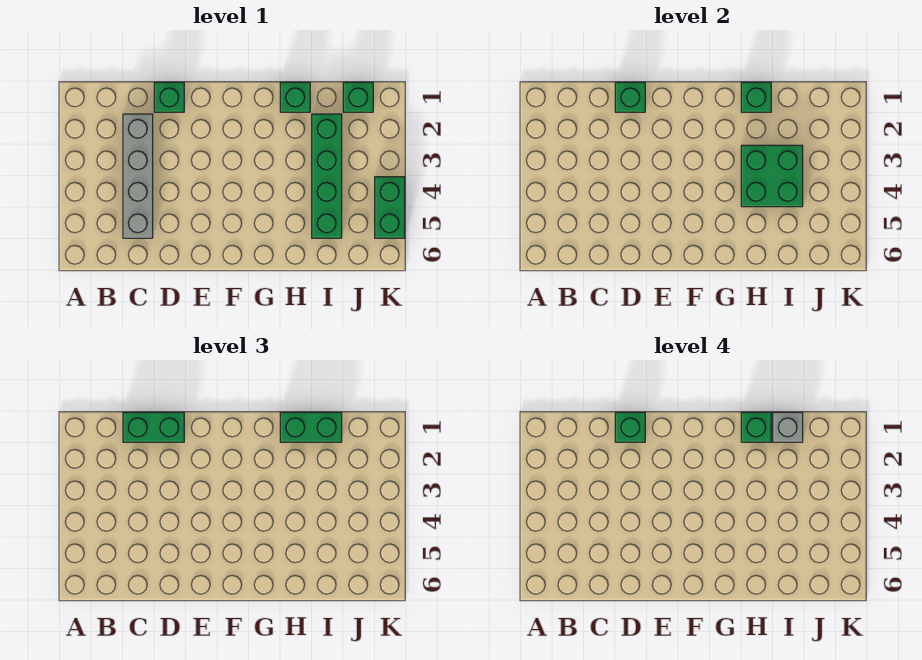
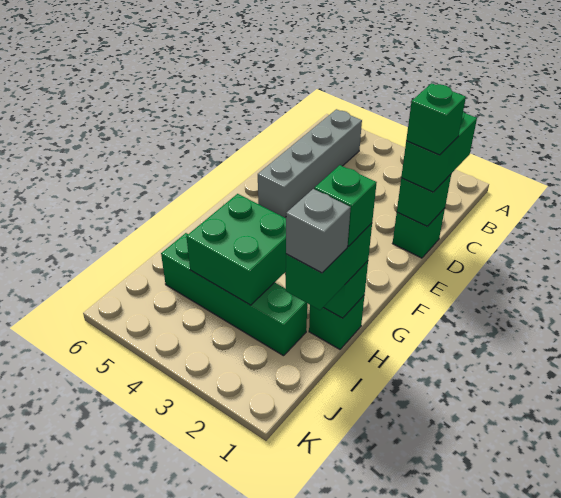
grey 1x4 brick [123,114,153,238] -> grey 1x4 brick turned to [258,109,362,218]
green 1x1 brick [343,82,373,112] -> none
green 1x2 brick [375,177,405,238] -> none

